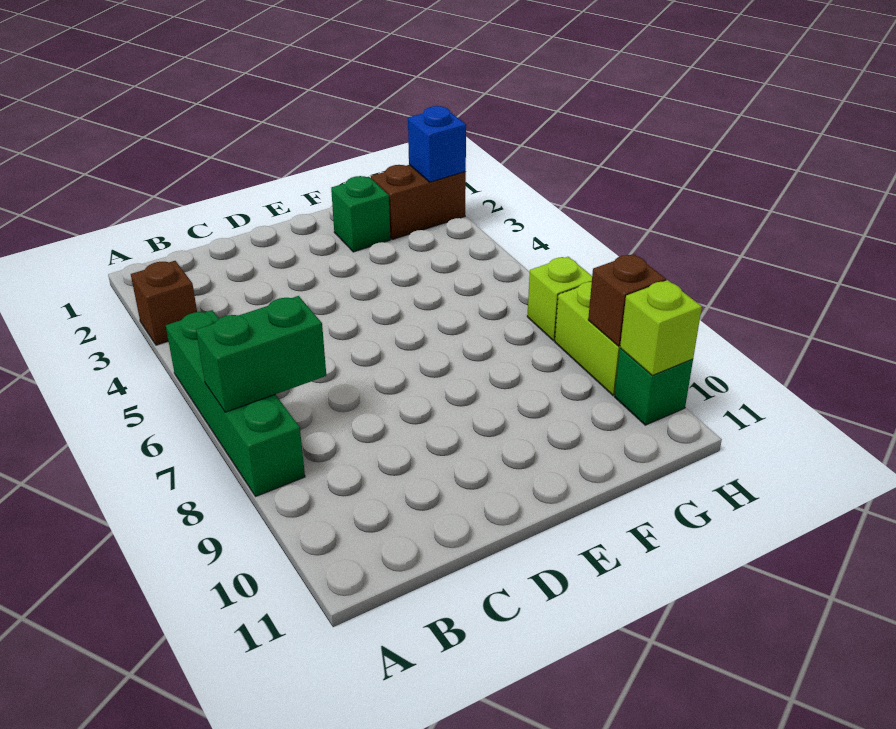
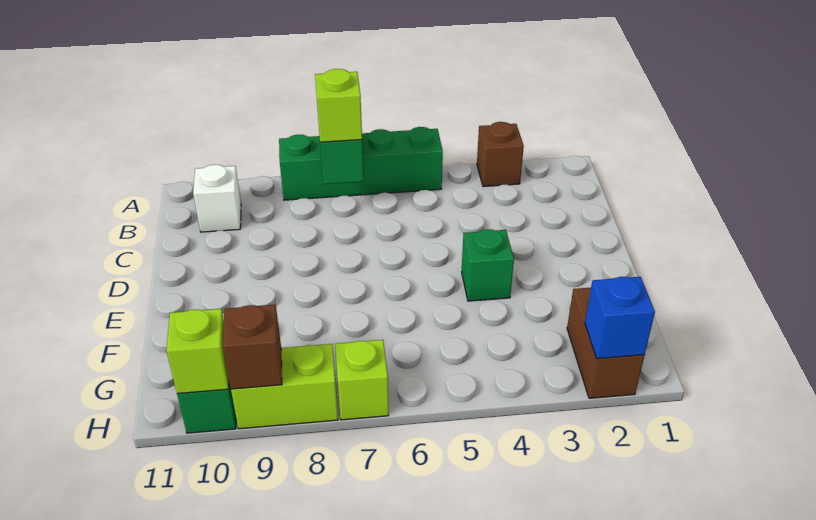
none -> lime 1x1 brick [315,69,362,142]
none -> white 1x1 brick [193,165,241,232]
green 1x1 brick [331,176,390,252] -> green 1x1 brick moved to [462,229,514,301]

